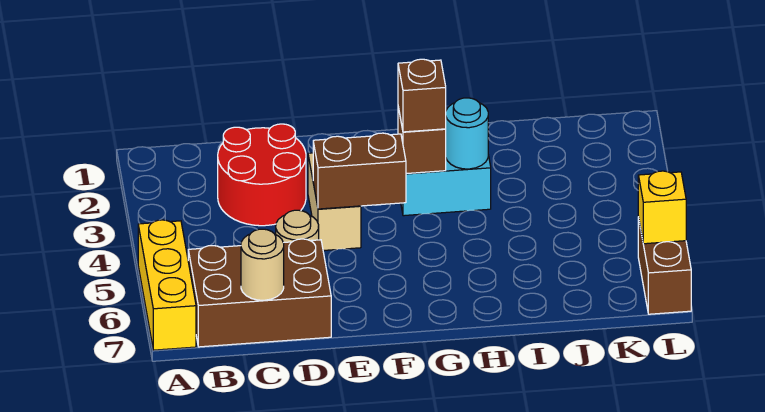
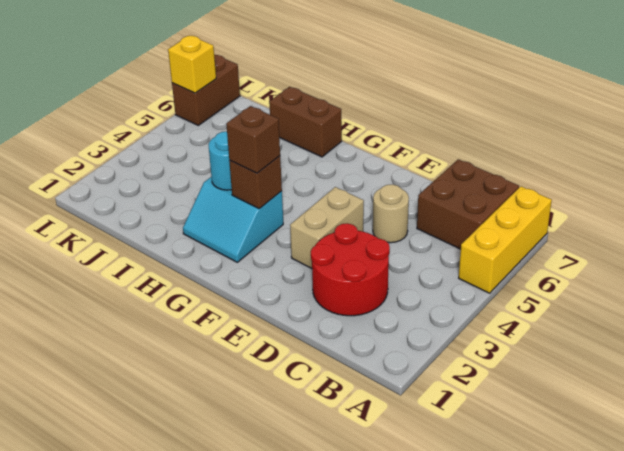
brown 2x3 brick [188,239,331,347] -> brown 2x2 brick [417,159,519,249]
tan 1x1 round brick [241,229,284,300] -> none
brown 1x2 brick [313,133,406,209] -> brown 1x2 brick moved to [269,87,342,157]

